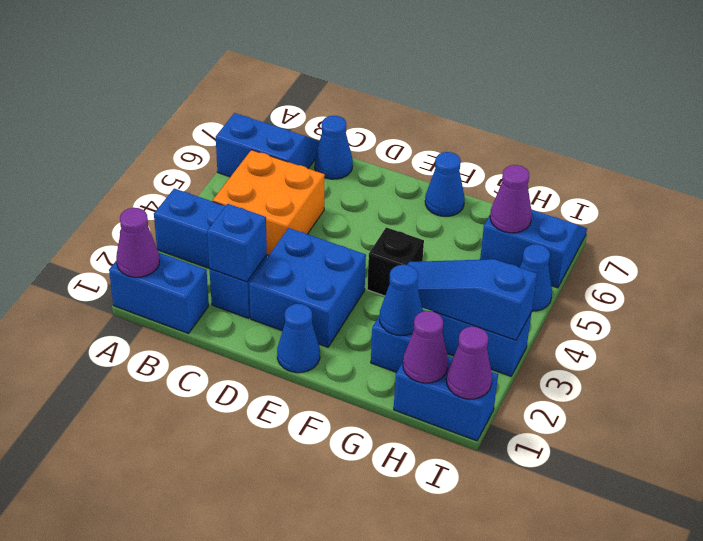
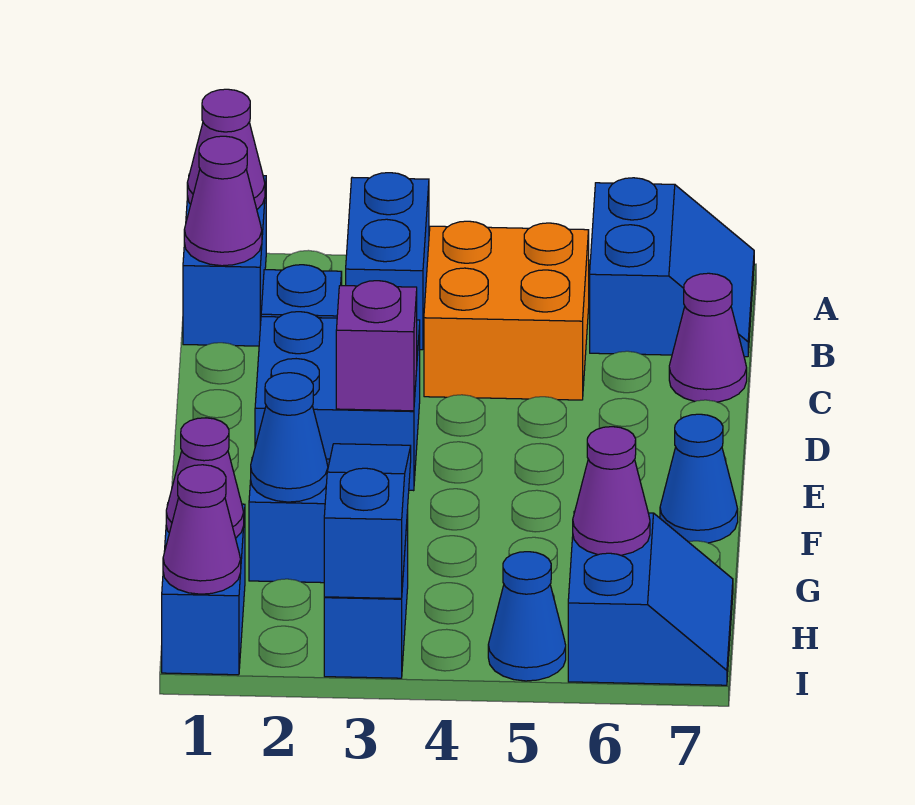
none -> purple 1x1 cone [184,136,262,266]
blue 1x1 brick [207,204,267,282] -> none
blue 1x1 cone [315,116,353,179] -> purple 1x1 cone [669,273,747,402]
blue 1x1 cone [277,304,320,373] -> none
none -> purple 1x1 brick [336,281,417,411]
black 1x1 brick [367,227,424,296] -> none

